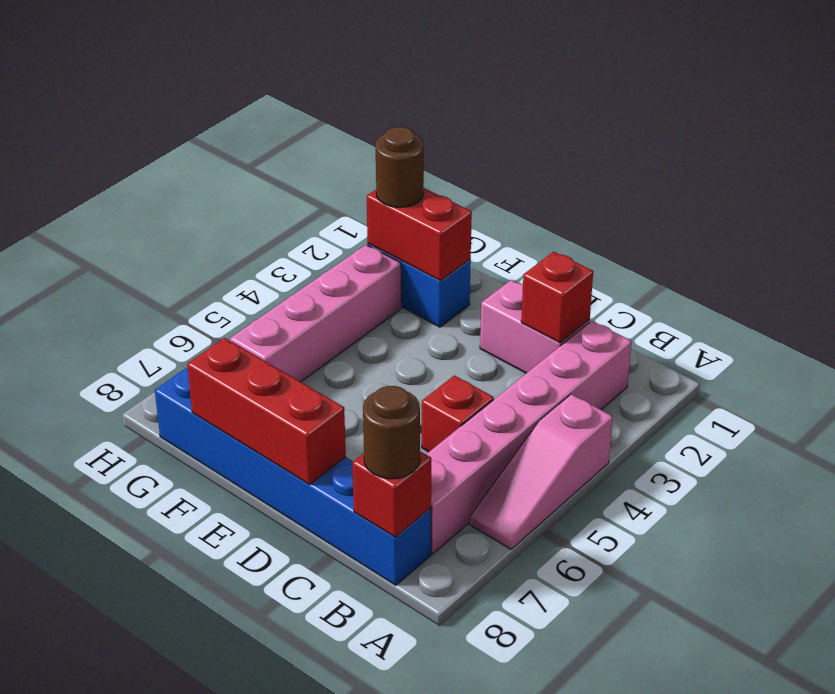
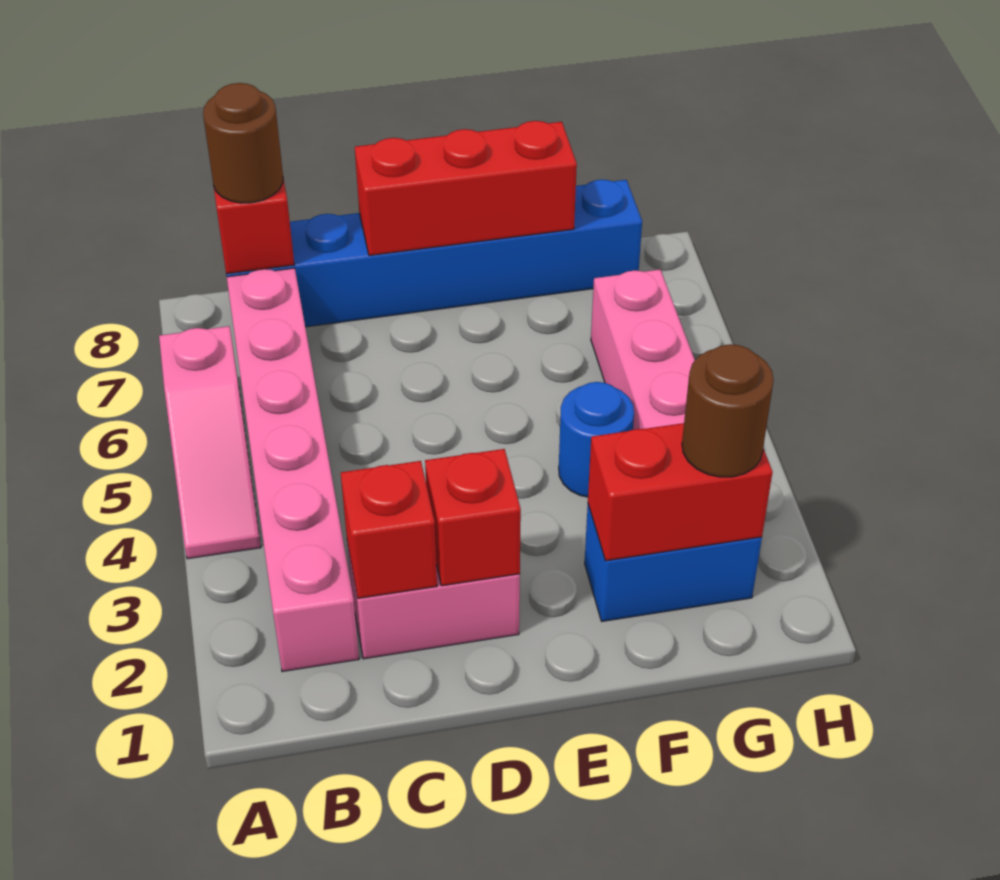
pink 1x3 slope [470,394,613,549] -> pink 1x3 slope turned to [159,326,261,559]
red 1x1 brick [422,375,494,452] -> red 1x1 brick moved to [425,449,521,586]
none -> blue 1x1 round brick [559,382,634,497]

